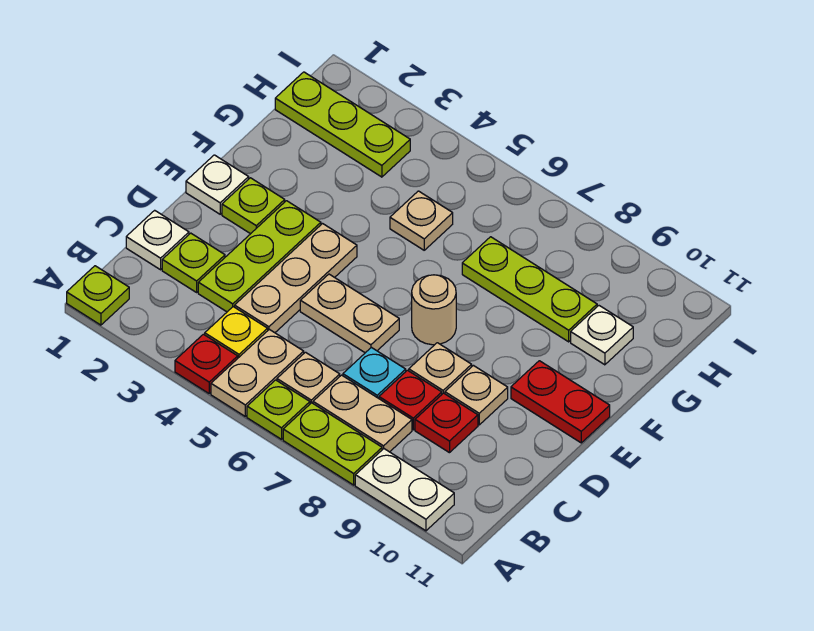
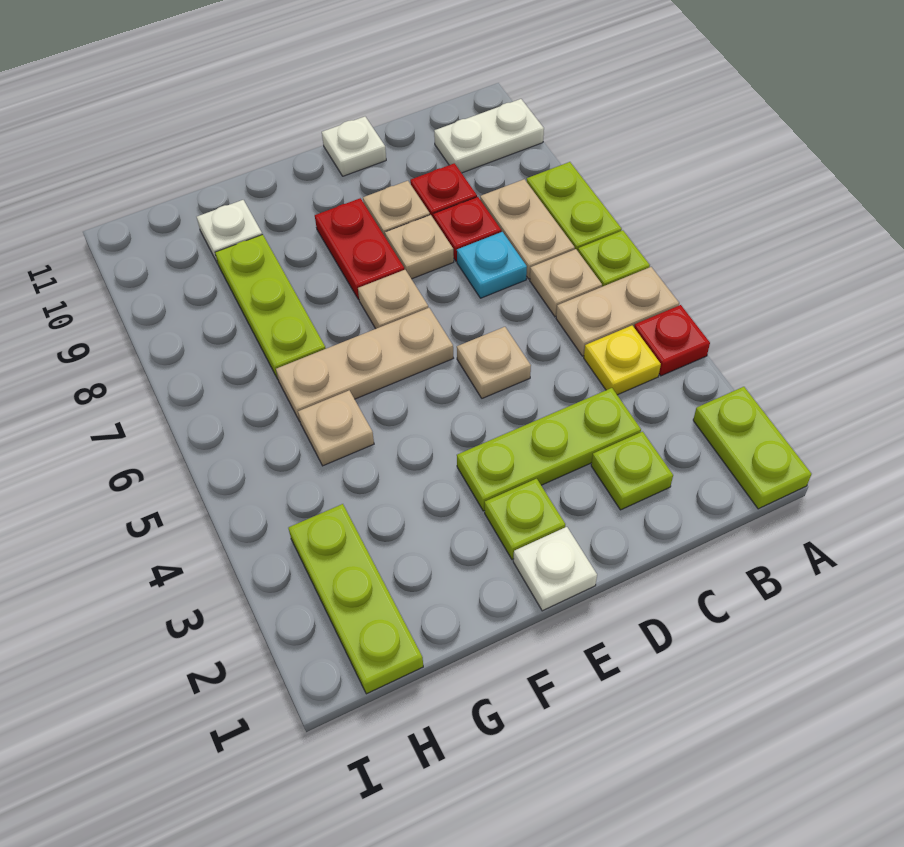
lime 1x1 plate [67,266,129,325] -> lime 1x2 plate [693,387,811,509]
white 1x2 plate [355,449,454,531] -> white 1x2 plate turned to [434,99,544,173]
white 1x1 plate [126,210,189,270] -> white 1x1 plate moved to [322,117,386,176]
tan 1x3 plate [235,224,357,333] -> tan 1x3 plate moved to [276,308,453,422]
tan 1x2 plate [300,274,399,353] -> tan 1x1 plate [457,327,531,398]
tan 1x1 round brick [412,275,456,345] -> tan 1x1 plate [358,270,428,329]
red 1x2 plate [511,361,610,443] -> red 1x2 plate moved to [315,198,404,300]

